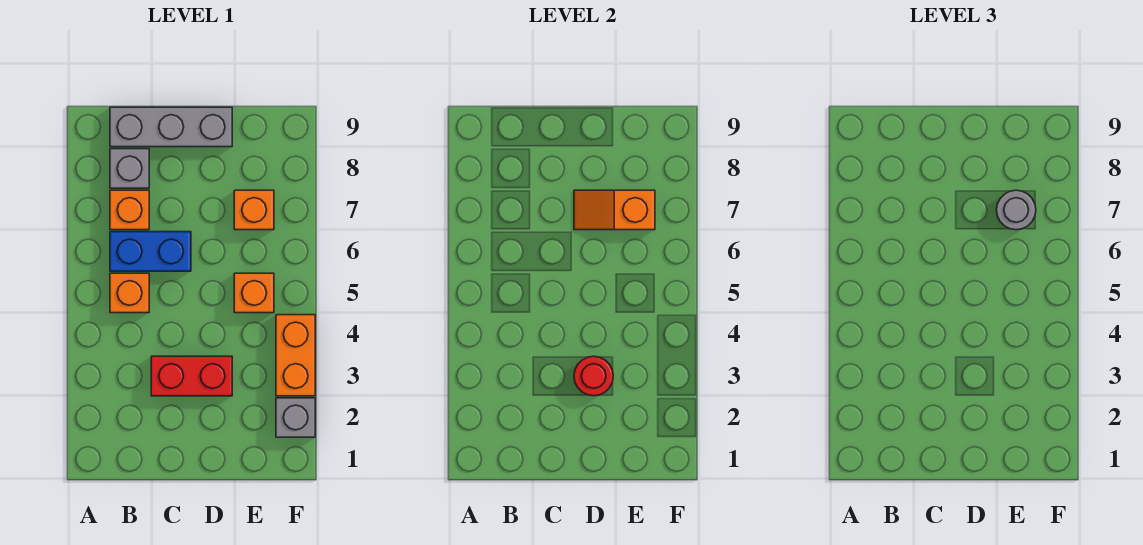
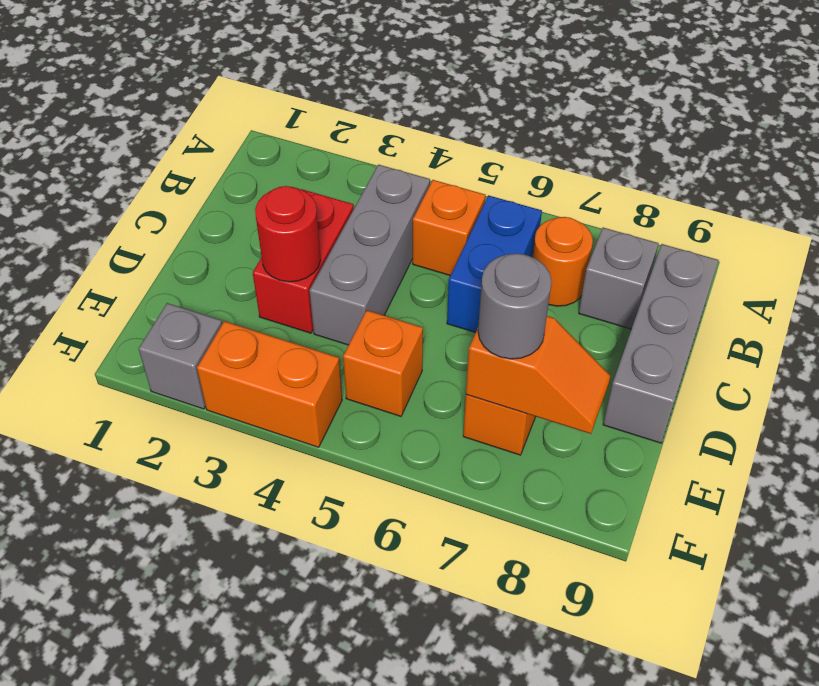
none -> grey 1x3 brick [309,165,430,345]
orange 1x1 brick [110,190,149,230] -> orange 1x1 round brick [533,217,593,306]
orange 1x2 slope [574,190,655,230] -> orange 1x2 slope turned to [466,316,611,434]

